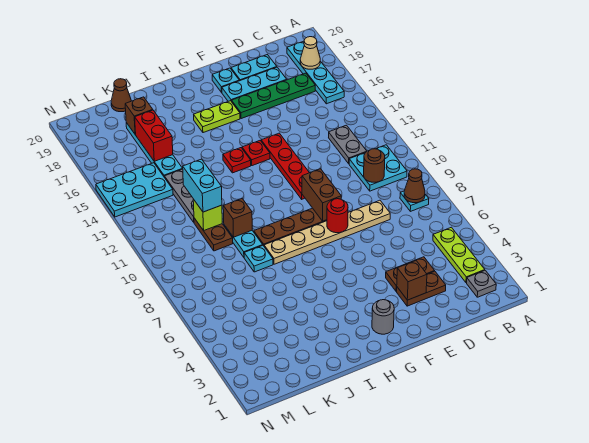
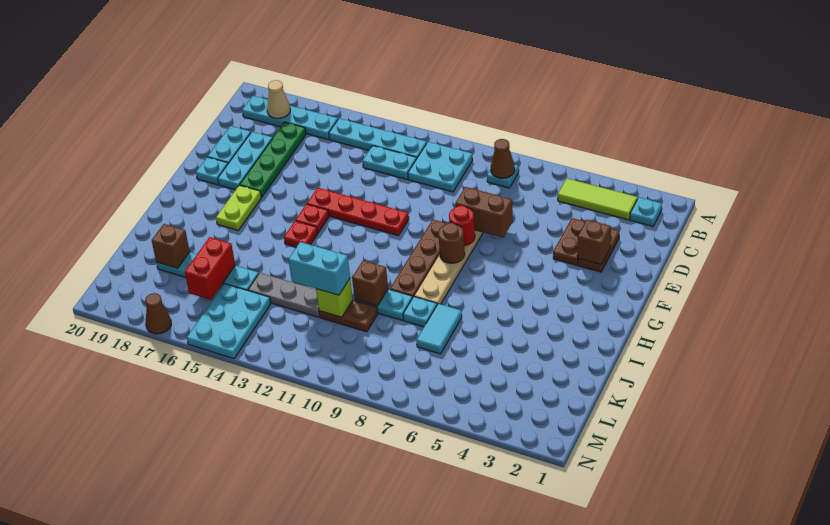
grey 1x1 plate [467,270,496,297] -> cyan 1x1 plate [630,197,662,226]
lime 1x3 plate [433,227,485,283] -> lime 1x3 tile [558,178,637,220]
none -> cyan 1x4 plate [329,118,427,158]
brown 1x1 round brick [364,149,385,182] -> brown 1x1 round brick moved to [438,223,465,263]
grey 1x2 plate [329,125,367,164] -> cyan 1x2 plate [363,146,417,179]
brown 1x2 brick [302,169,341,221] -> brown 1x2 brick moved to [455,187,513,238]
grey 1x1 round brick [372,300,394,334] -> none
none -> cyan 1x2 tile [416,304,462,354]
red 1x2 brick [135,110,173,161] -> red 1x2 brick turned to [185,237,235,300]
brown 1x1 cone [111,79,131,112] -> brown 1x1 cone moved to [145,293,171,334]

